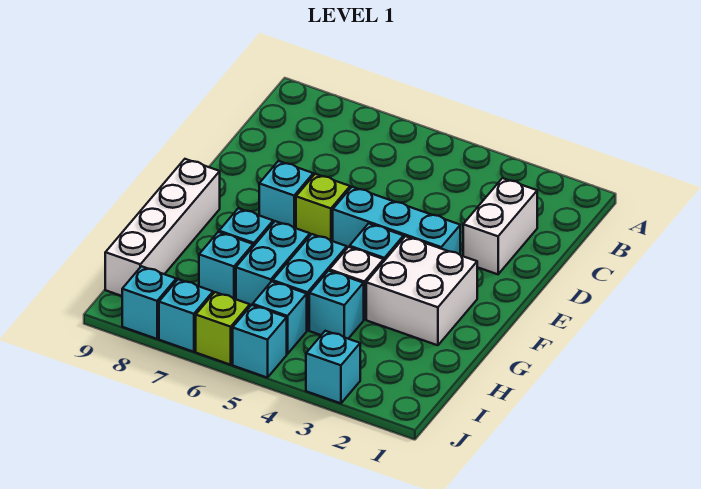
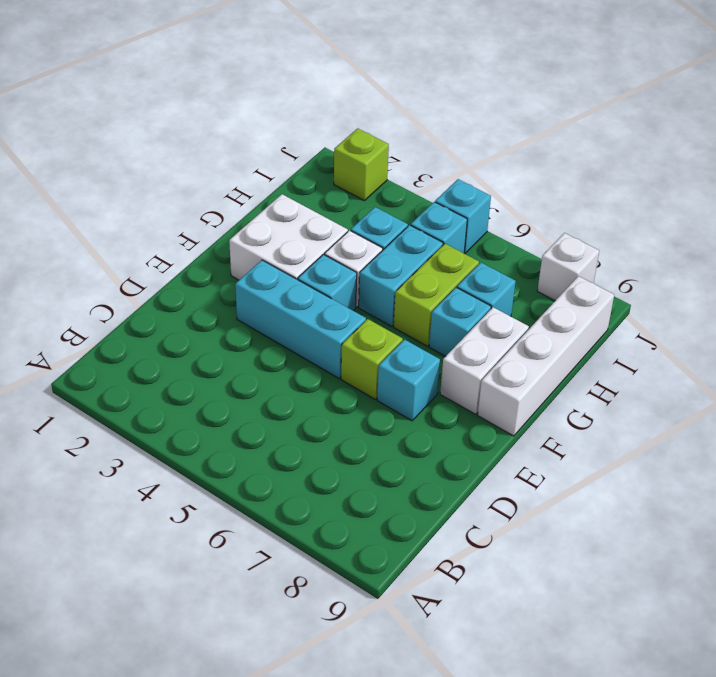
white 1x2 brick [463,178,537,274] -> white 1x2 brick moved to [440,307,529,414]
cyan 1x2 brick [236,221,310,306] -> lime 1x2 brick [394,244,479,346]
cyan 1x1 brick [306,331,360,403] -> none
lime 1x1 brick [196,292,250,365] -> lime 1x1 brick moved to [334,128,389,201]
cyan 1x1 brick [159,279,213,352] -> none
cyan 1x1 brick [122,266,176,339] -> white 1x1 brick [537,233,599,301]

